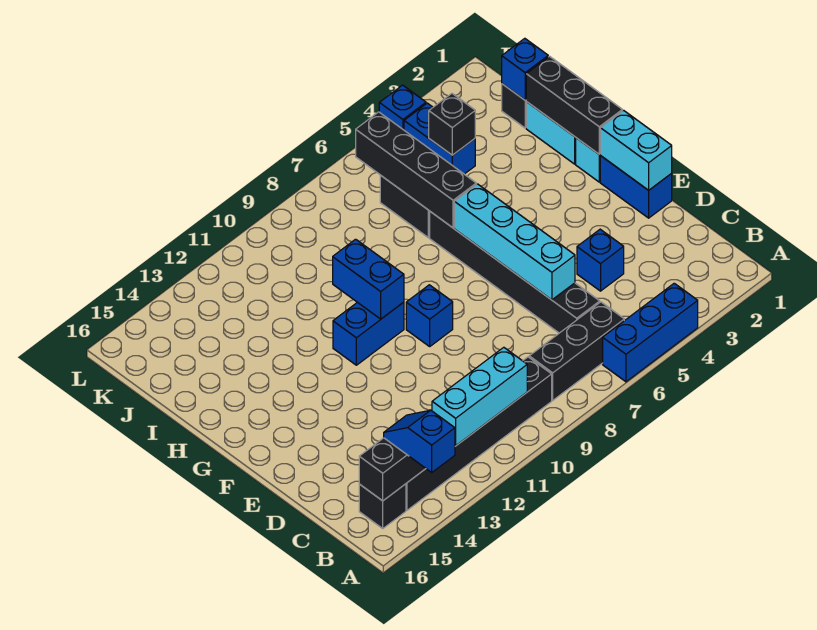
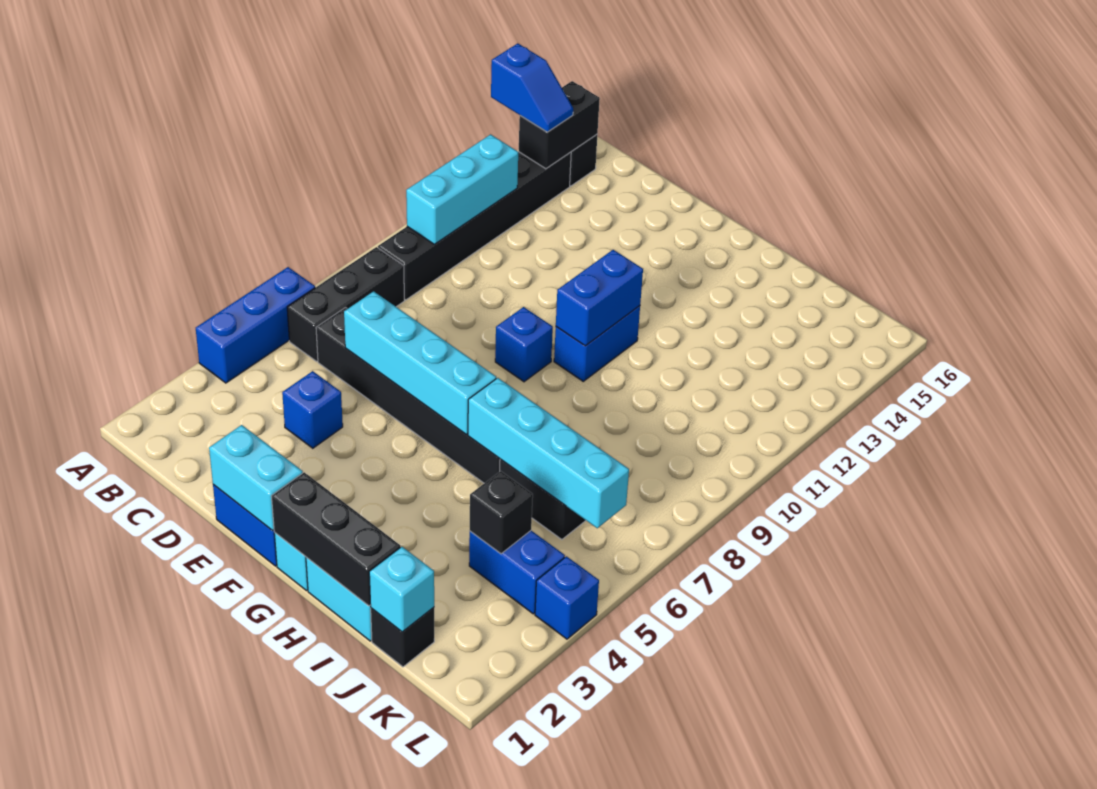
blue 1x2 brick [333,239,404,319] -> blue 1x2 brick turned to [556,250,643,346]
black 1x4 brick [356,112,476,228] -> cyan 1x4 brick [468,378,629,528]
blue 1x1 brick [502,38,548,100] -> cyan 1x1 brick [369,547,434,632]

